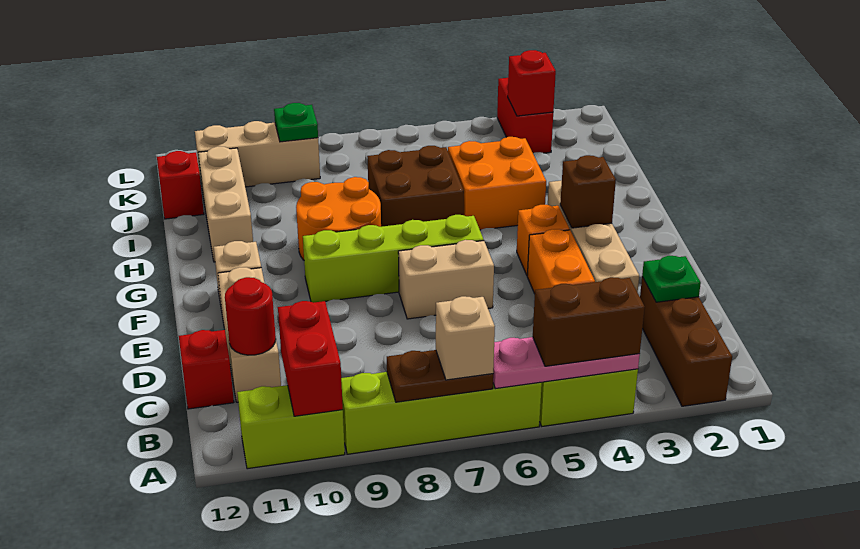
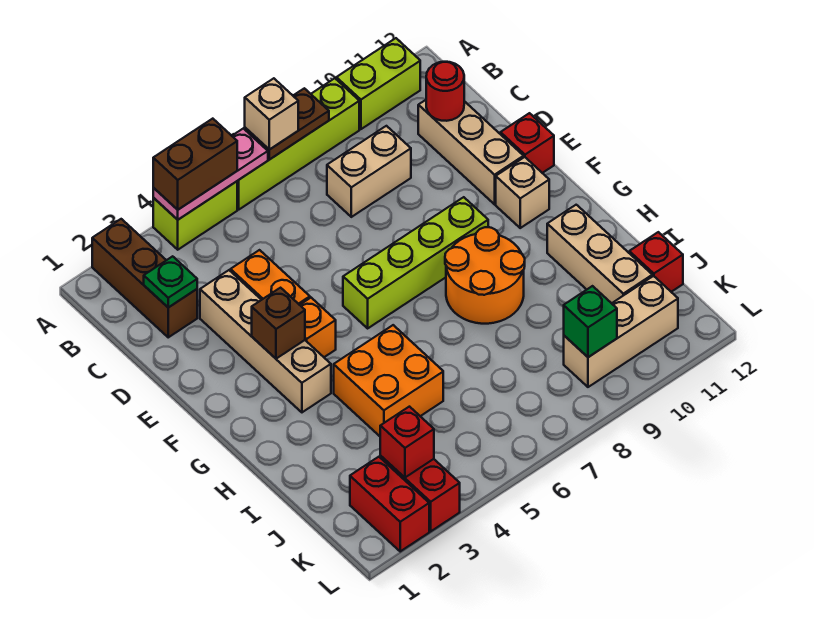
red 1x2 brick [278,301,343,416] -> red 1x2 brick moved to [350,457,429,551]
red 1x1 brick [179,330,234,409] -> red 1x1 brick moved to [500,113,554,173]
tan 1x2 brick [398,240,494,319] -> tan 1x2 brick moved to [327,126,411,217]
brown 2x2 brick [367,146,464,227] -> none
green 1x1 plate [274,103,318,142] -> green 1x1 brick [564,286,617,357]

